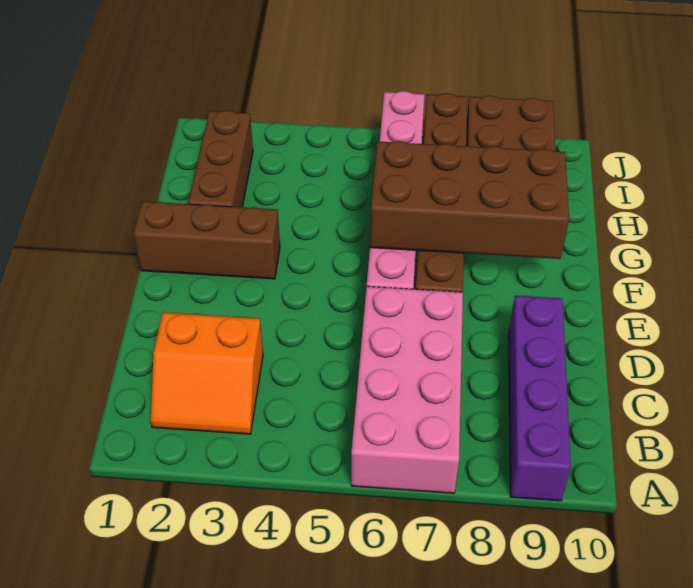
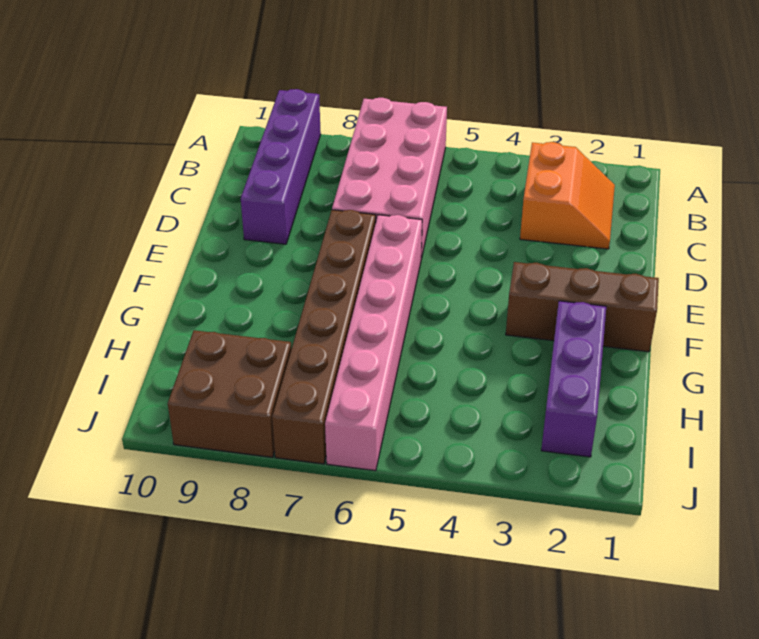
orange 2x2 slope [151,312,263,434] -> orange 2x2 slope turned to [520,142,615,249]
brown 2x4 brick [370,141,569,259] -> none
brown 1x3 brick [188,110,253,207] -> purple 1x3 brick [541,301,606,457]

